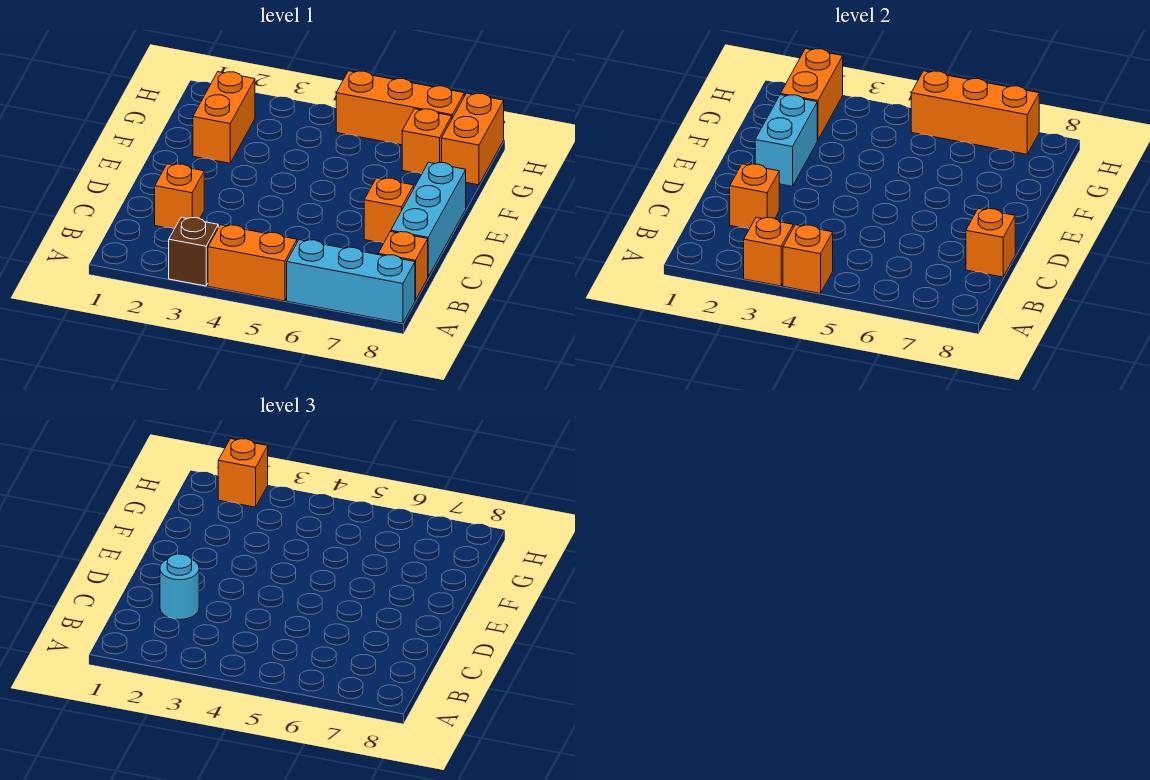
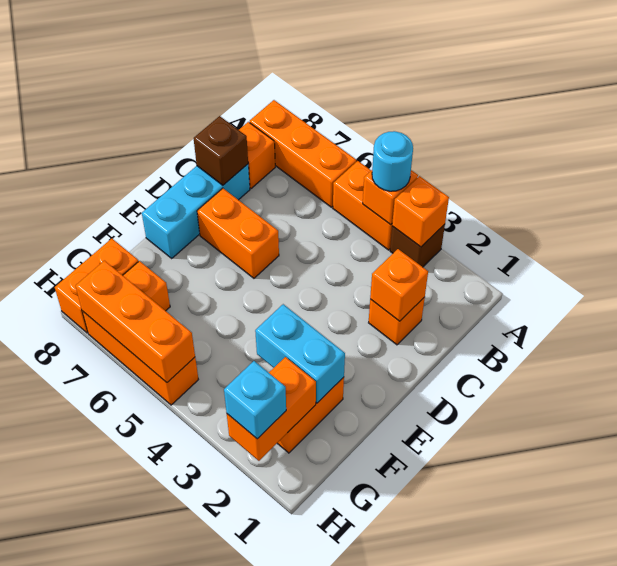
cyan 1x3 brick [287,240,415,323] -> orange 1x3 brick [250,100,356,207]
cyan 1x1 round brick [160,554,199,620] -> cyan 1x1 round brick moved to [372,131,413,191]
orange 1x1 brick [966,209,1015,277] -> brown 1x1 brick [194,116,248,185]
orange 1x1 brick [364,178,414,243] -> orange 1x2 brick [197,188,279,278]
cyan 1x2 brick [755,95,817,186] -> cyan 1x2 brick turned to [255,304,345,403]
orange 1x1 brick [218,439,268,507] -> cyan 1x1 brick [224,361,286,439]

